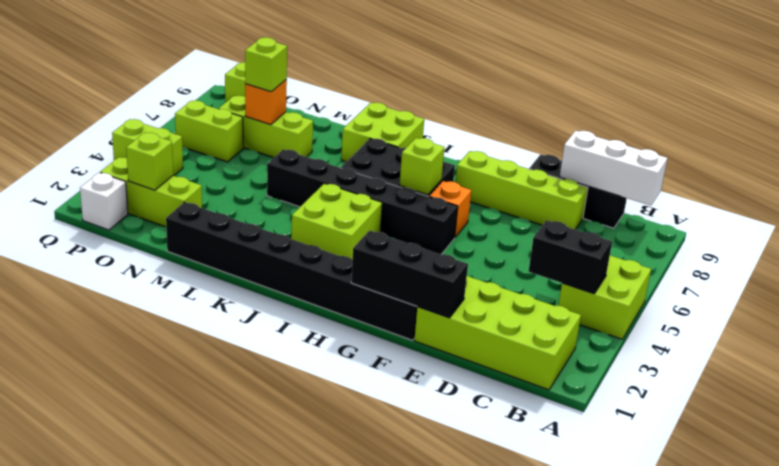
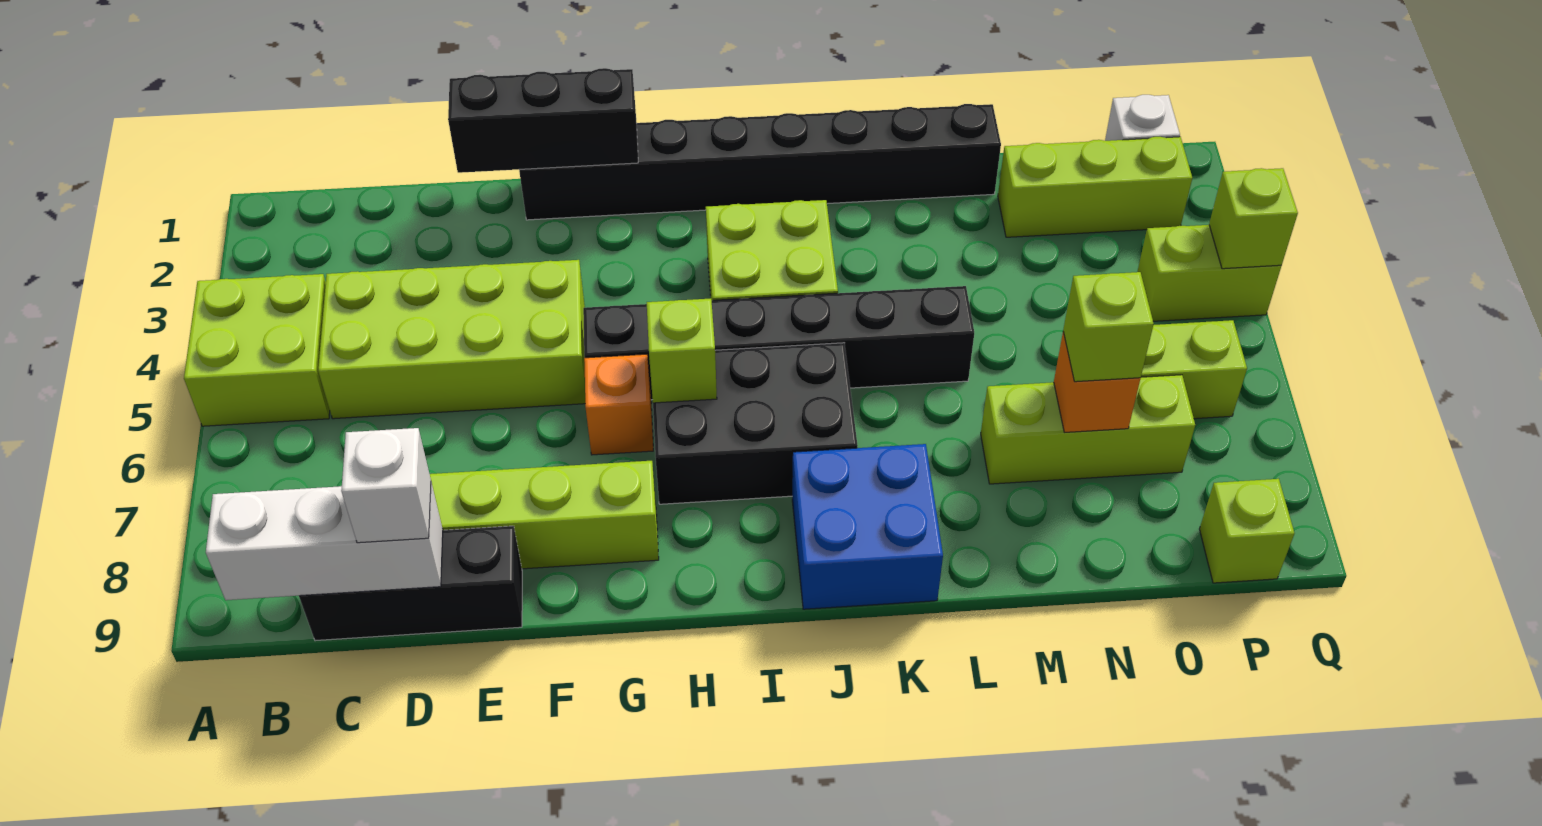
lime 2x4 brick [414,276,581,390] -> lime 2x4 brick moved to [318,260,585,419]
black 1x2 brick [529,220,612,294] -> none
none -> white 1x1 brick [341,428,431,543]
lime 2x2 brick [341,103,424,162] -> blue 2x2 brick [792,444,943,609]
lime 1x1 brick [126,133,173,190] -> lime 1x1 brick moved to [1209,168,1298,269]

